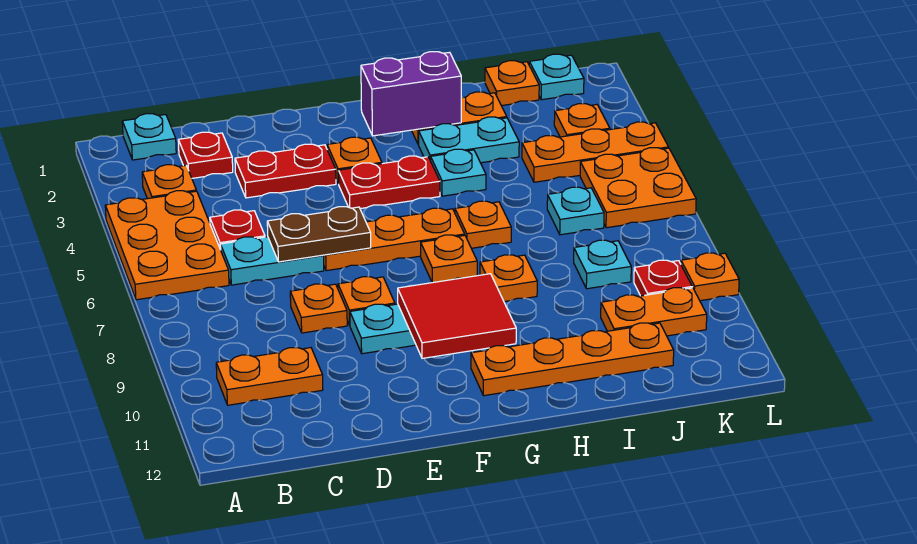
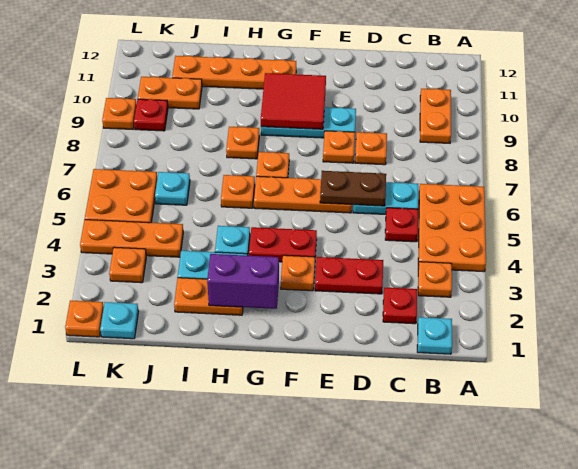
orange 1x2 plate [216,348,323,405] -> orange 1x2 plate turned to [420,89,451,143]
orange 1x1 plate [485,61,539,106] -> orange 1x1 plate moved to [65,300,104,337]
cyan 1x1 plate [574,240,631,289] -> none

